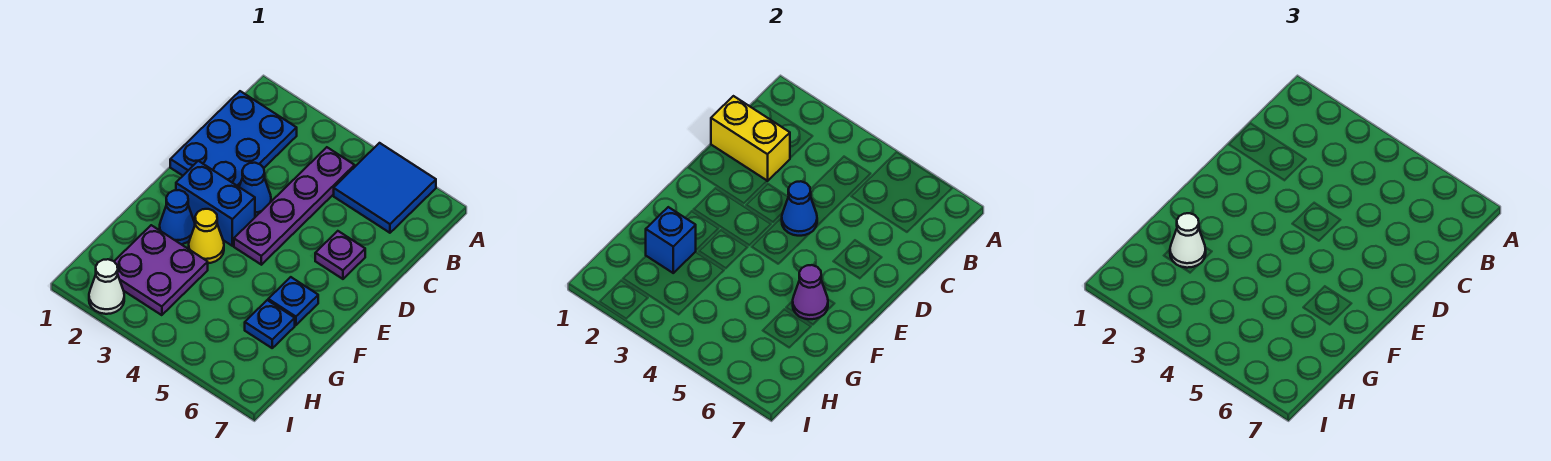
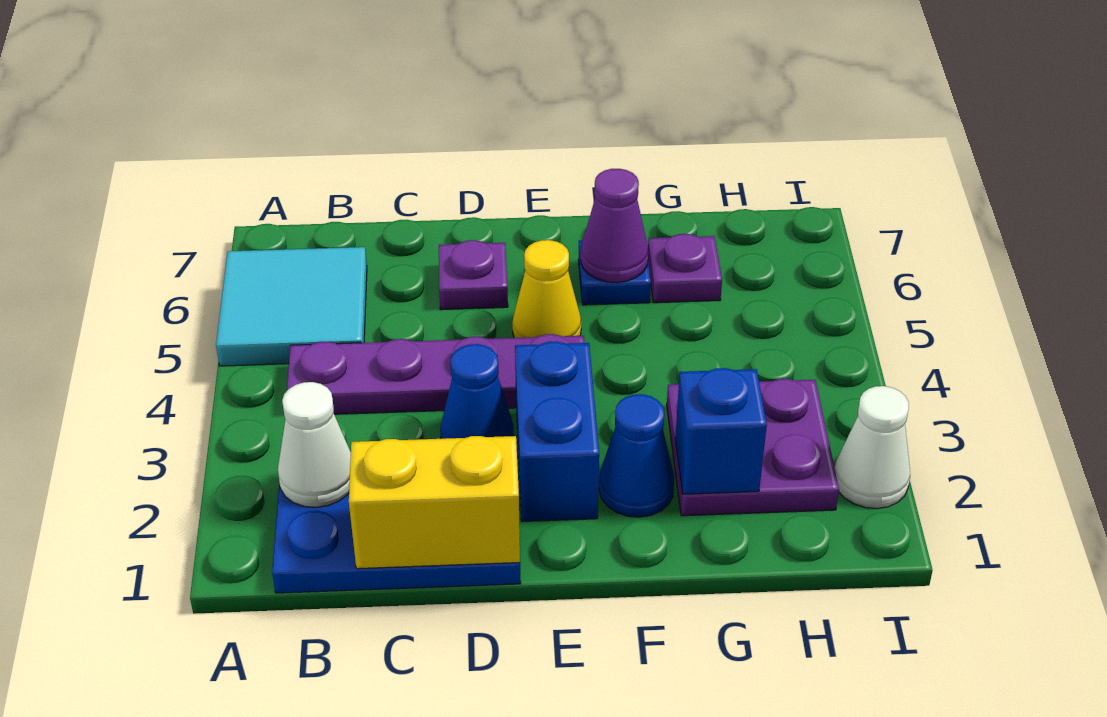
blue 2x2 tile [334,143,436,233] -> cyan 2x2 tile [216,247,367,366]
yellow 1x2 brick [711,96,790,181] -> yellow 1x2 brick turned to [349,436,520,569]
blue 1x1 cone [782,181,817,236] -> none
yellow 1x1 cone [189,209,224,263] -> yellow 1x1 cone moved to [512,240,581,338]
white 1x1 cone [1170,213,1206,268] -> white 1x1 cone moved to [278,382,351,507]
blue 1x1 plate [245,300,295,348] -> purple 1x1 plate [648,234,722,303]

